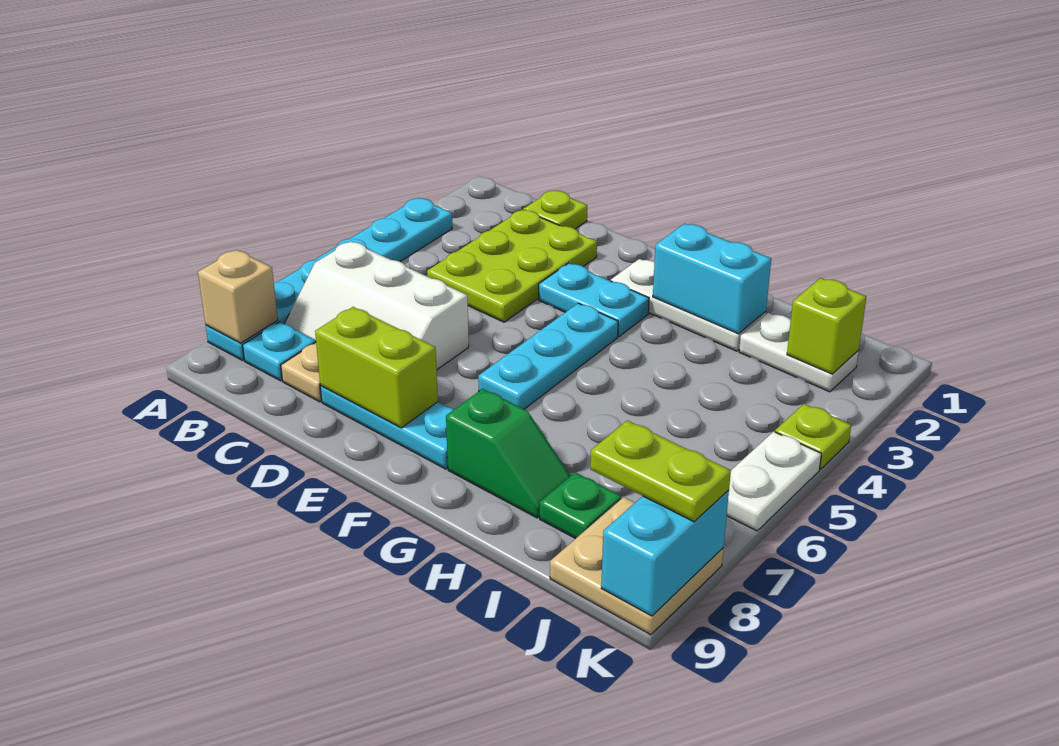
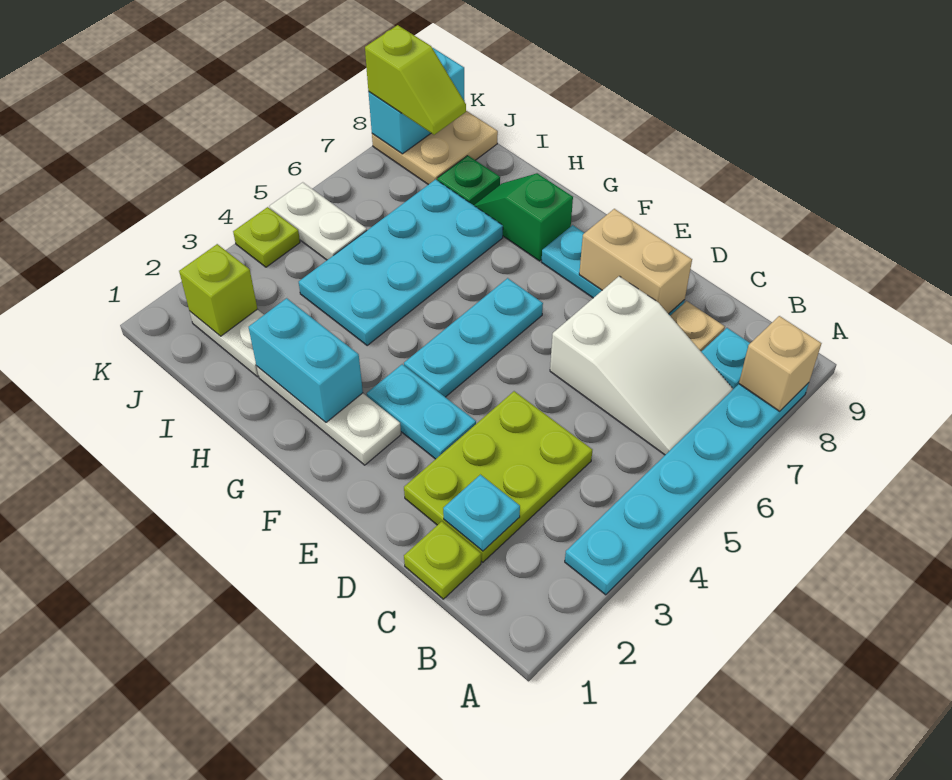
white 2x3 slope [284,241,469,369] -> white 2x3 slope turned to [550,276,733,455]
none -> cyan 1x1 plate [443,475,520,551]
lime 1x2 brick [315,307,438,428] -> tan 1x2 brick [579,209,692,314]
none -> cyan 2x4 plate [299,179,503,345]
lime 1x2 plate [590,421,731,522] -> lime 1x2 slope [365,25,466,135]
white 1x2 plate [727,432,821,531] -> white 1x2 plate turned to [269,182,367,260]

